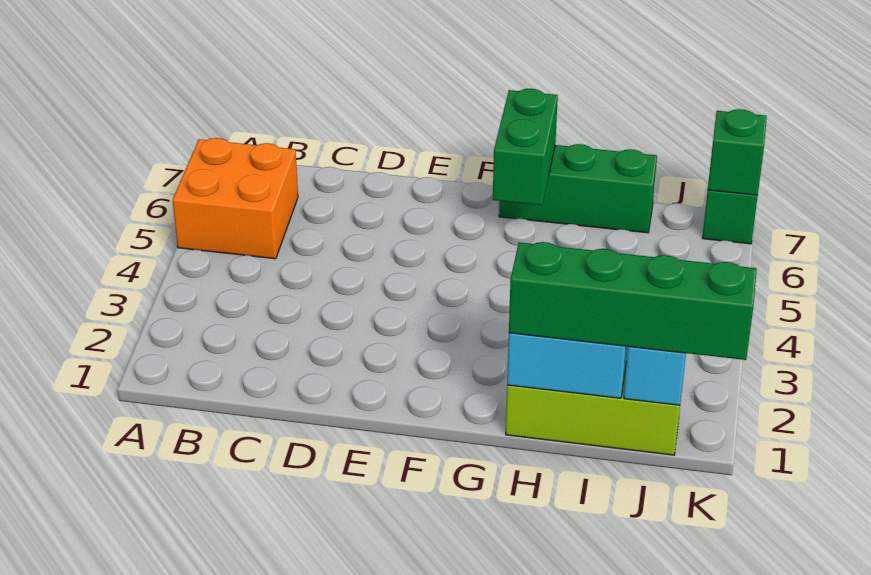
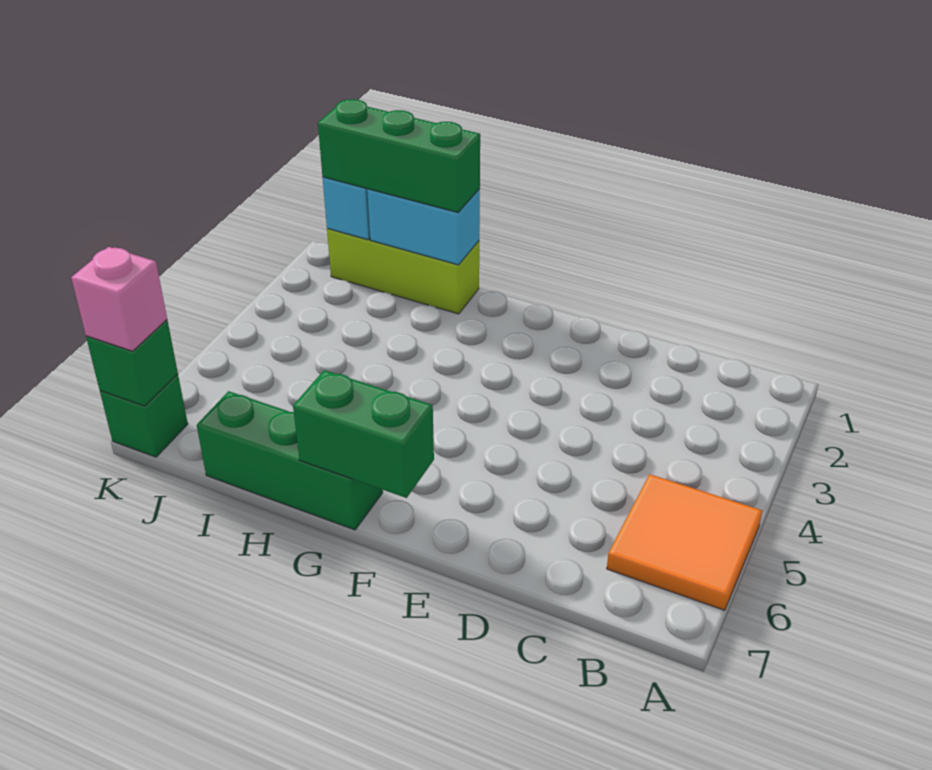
orange 2x2 brick [173,138,298,259] -> orange 2x2 tile [607,474,762,610]
green 1x2 brick [493,89,558,205] -> green 1x2 brick turned to [293,370,434,498]
green 1x4 brick [509,242,757,360] -> green 1x3 brick [318,99,480,212]
none -> pink 1x1 brick [71,247,167,351]

